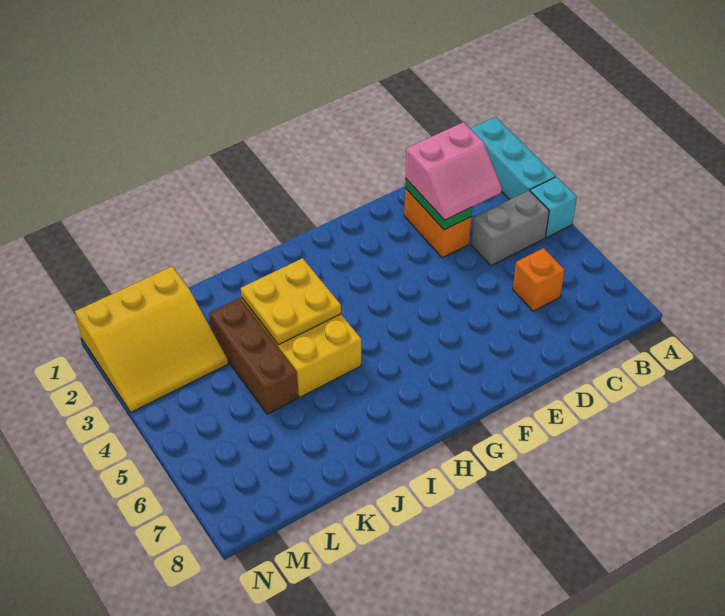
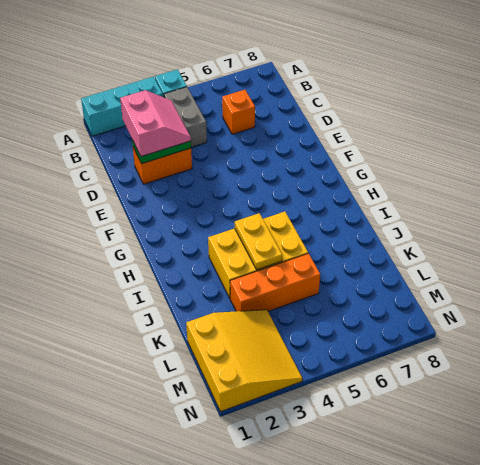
yellow 2x2 plate [241,258,341,345] -> yellow 1x2 plate [235,213,282,270]
brown 1x3 brick [209,298,298,414] -> orange 1x3 brick [230,254,320,311]

